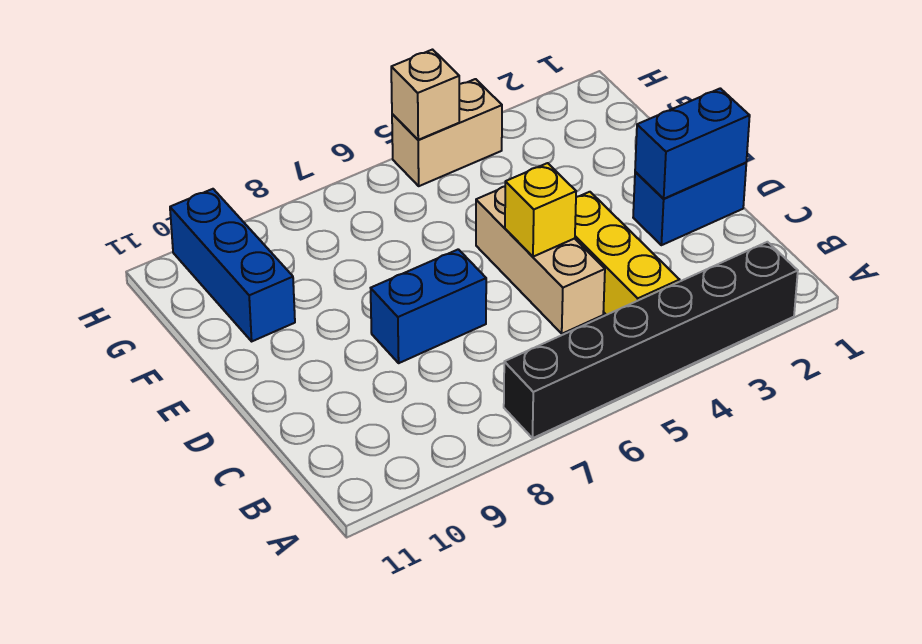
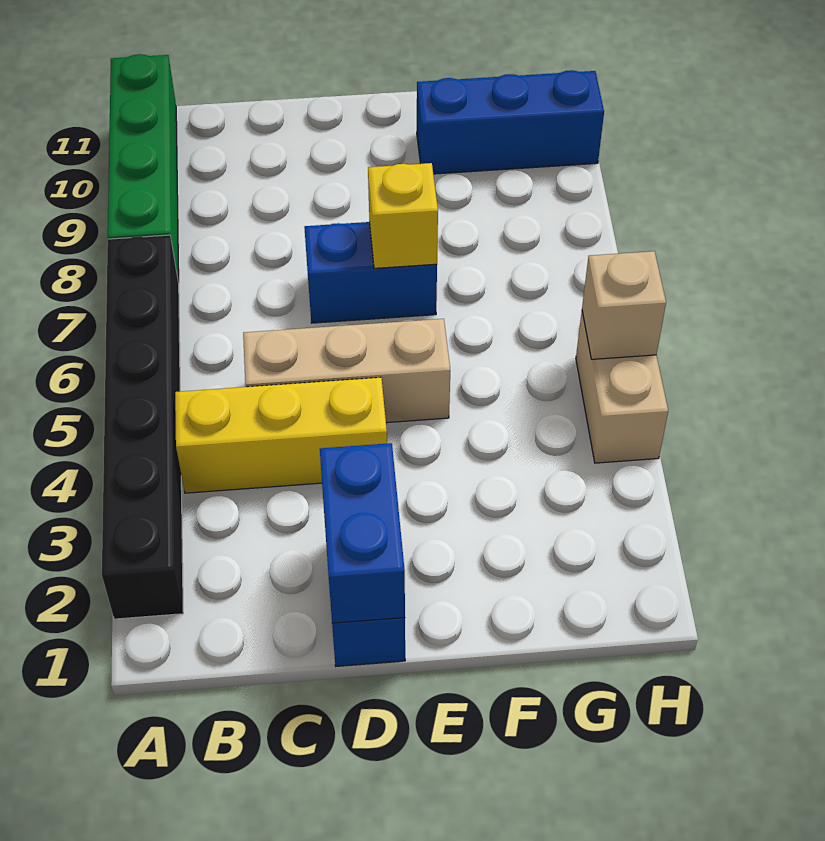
none -> green 1x4 brick [108,54,179,283]
yellow 1x1 brick [505,163,576,257] -> yellow 1x1 brick moved to [368,163,438,268]
blue 1x2 brick [371,249,486,363] -> blue 1x2 brick turned to [304,222,437,323]

